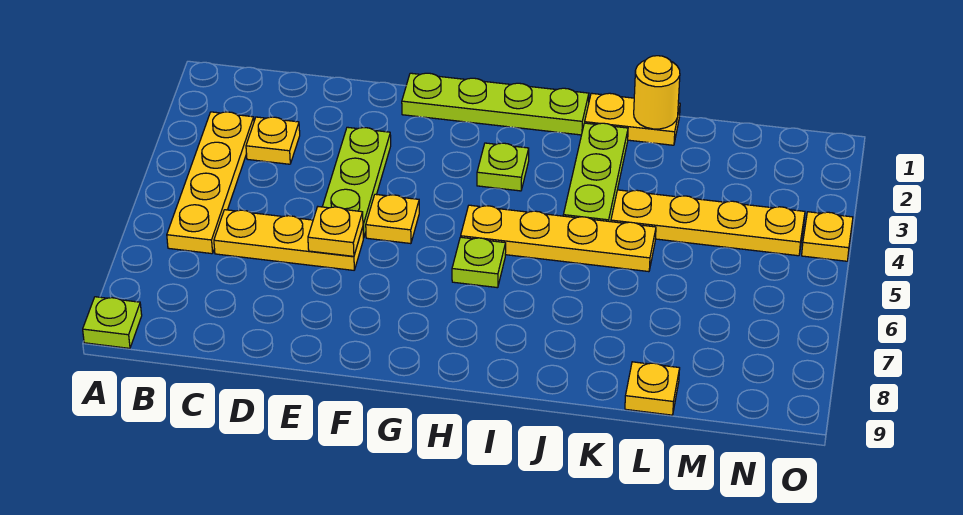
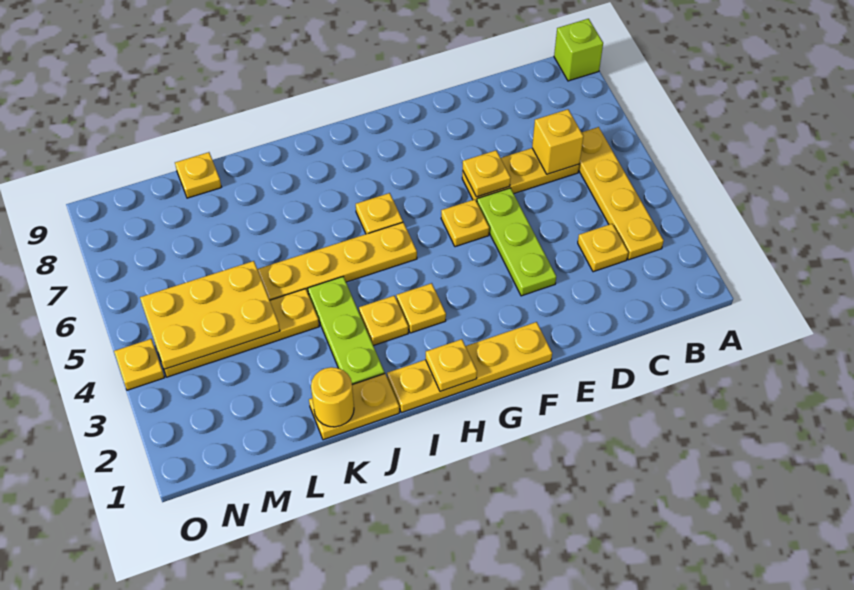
lime 1x1 plate [83,297,142,348] -> lime 1x1 brick [554,19,603,81]
none -> yellow 1x1 brick [532,109,583,174]
lime 1x4 plate [402,73,589,135] -> yellow 1x4 plate [387,322,552,413]
none -> yellow 1x1 plate [426,339,477,391]
lime 1x1 plate [477,143,529,191] -> yellow 1x1 plate [396,283,446,333]
lime 1x1 plate [452,237,506,288] -> yellow 1x1 plate [356,193,403,234]
none -> yellow 1x1 plate [359,296,408,346]
none -> yellow 2x3 plate [140,261,280,369]

